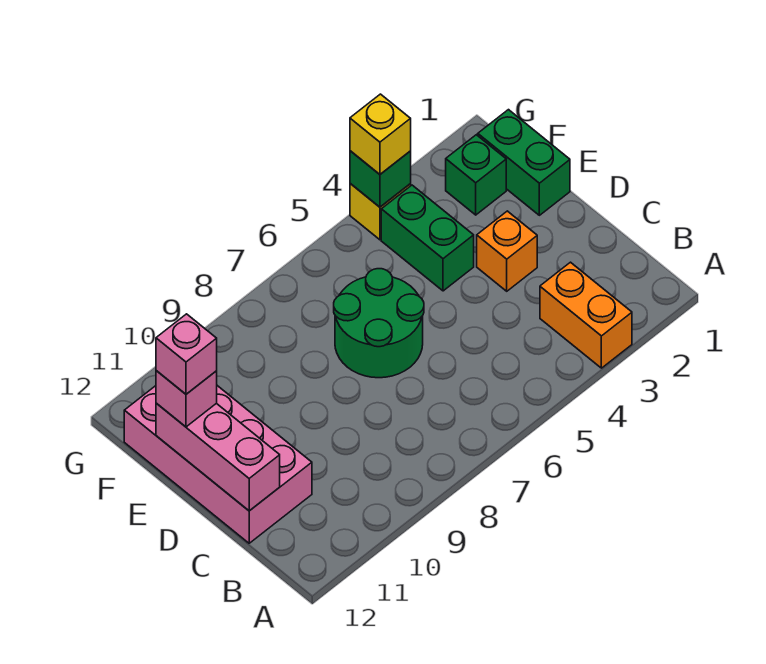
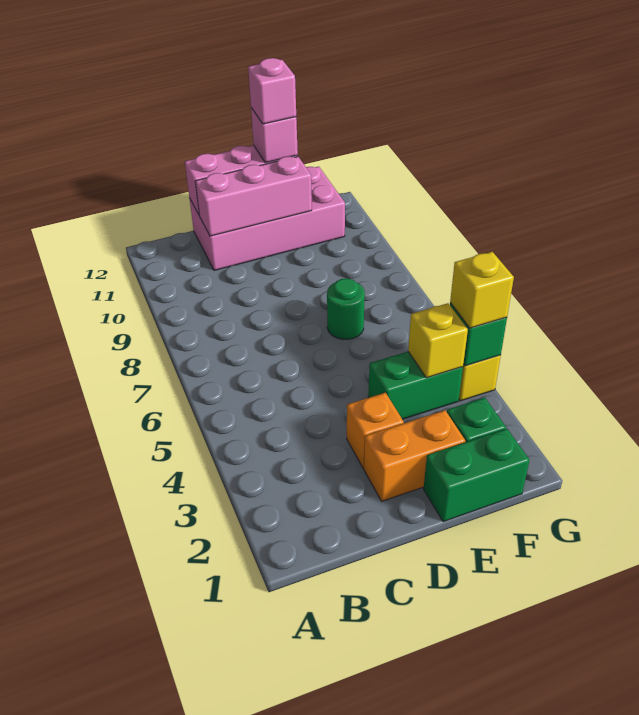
orange 1x2 brick [540,262,632,368] -> orange 1x2 brick moved to [364,410,465,501]
none -> pink 1x3 brick [195,156,312,236]
green 2x2 round brick [334,269,424,378] -> green 1x1 round brick [327,278,365,339]
none -> yellow 1x1 brick [408,303,468,378]

